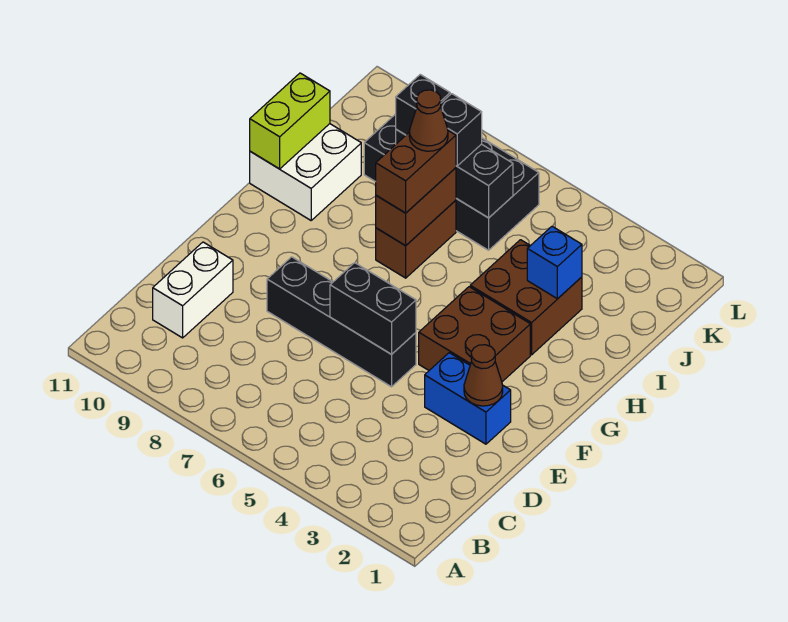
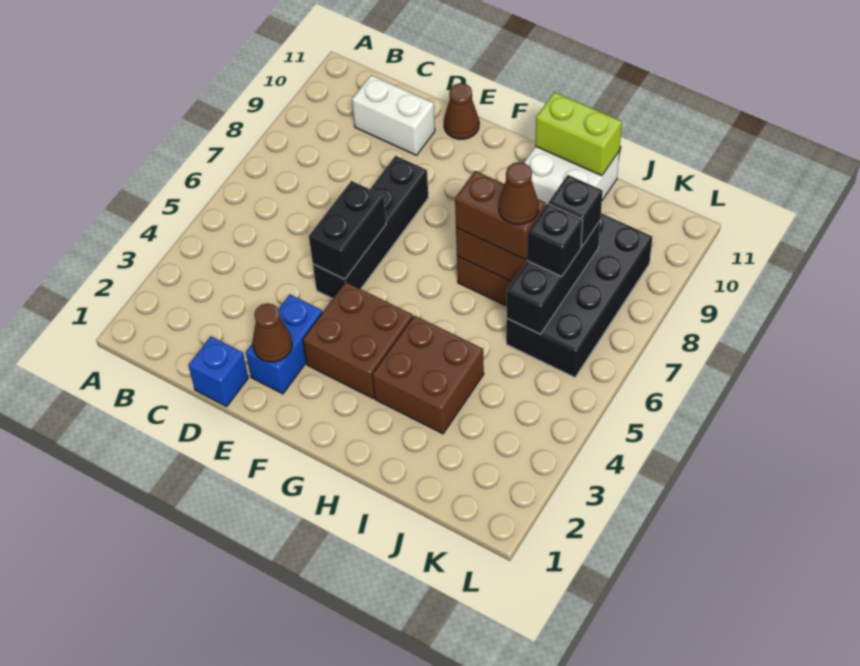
none -> brown 1x1 cone [444,83,479,139]
blue 1x1 brick [527,226,582,299] -> blue 1x1 brick moved to [189,337,248,407]

